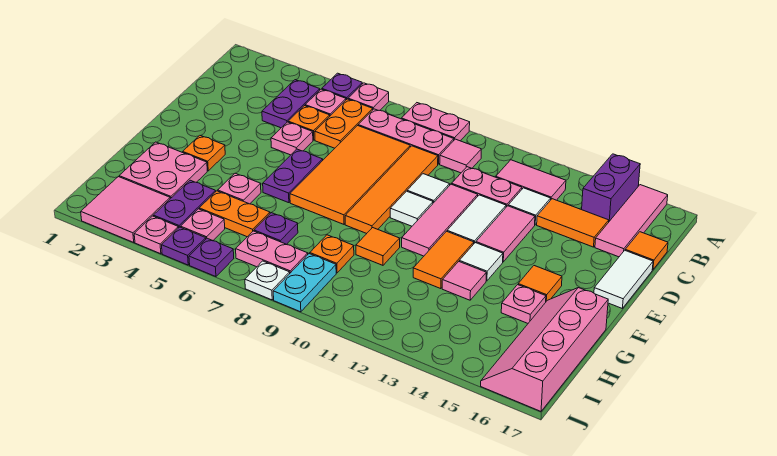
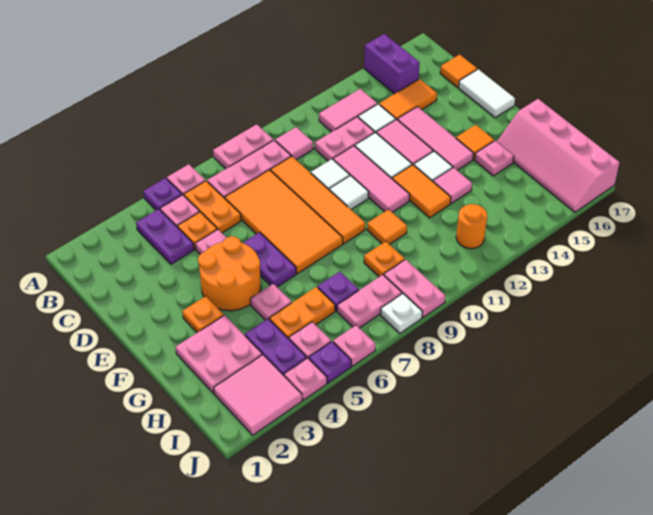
pink 1x3 tile [595,185,668,257] -> pink 1x3 tile moved to [398,107,474,170]
none -> orange 2x2 round brick [198,236,261,311]
cyan 1x2 plate [273,254,336,312] -> pink 1x2 plate [384,260,445,317]
none -> orange 1x1 round brick [456,204,487,249]
purple 1x1 plate [189,238,234,277] -> pink 1x1 plate [333,325,376,366]

